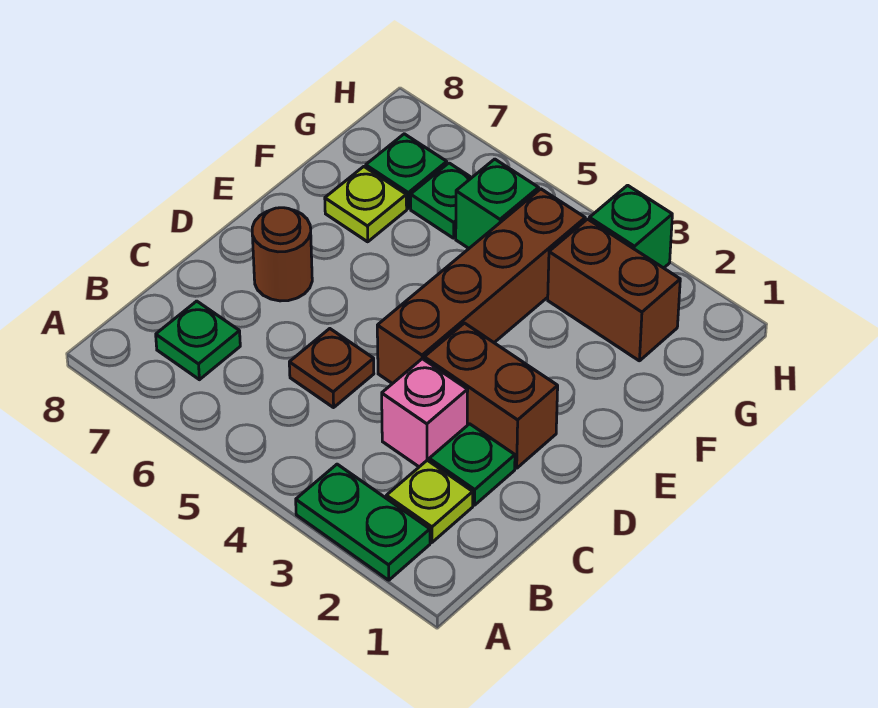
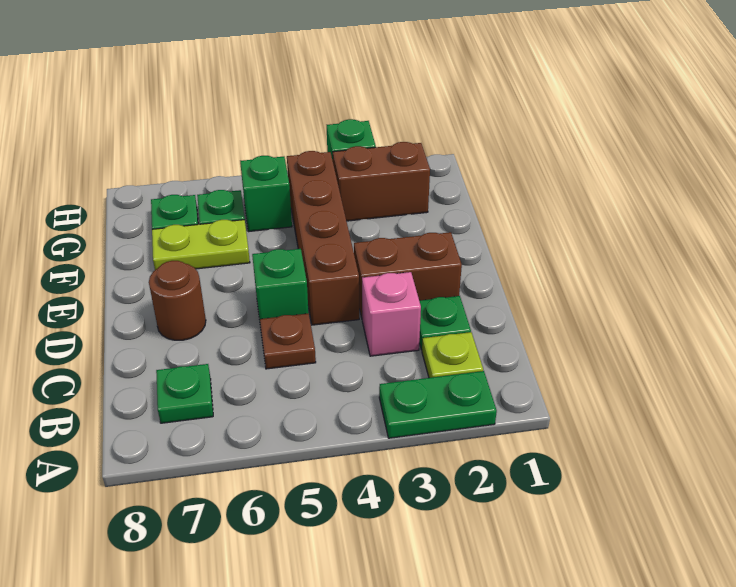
none -> green 1x1 brick [252,249,309,319]
lime 1x1 plate [325,167,407,242] -> lime 1x2 plate [152,220,250,270]

